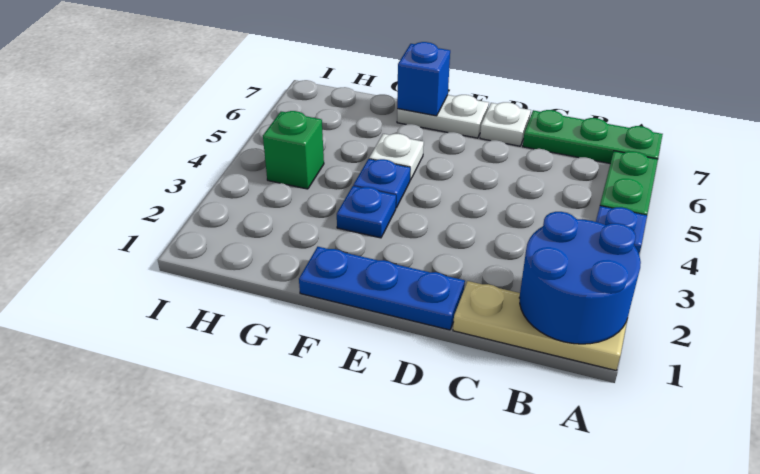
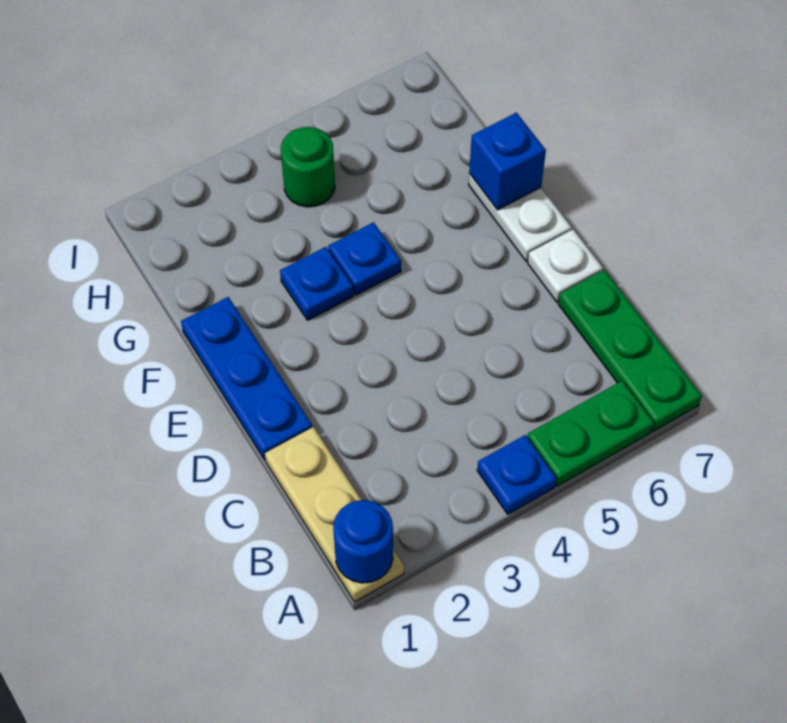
blue 2x2 round brick [519,212,641,344] -> blue 1x1 round brick [333,500,393,583]
white 1x1 plate [369,134,424,180] -> none
green 1x1 brick [263,111,324,189] -> green 1x1 round brick [281,127,335,207]

